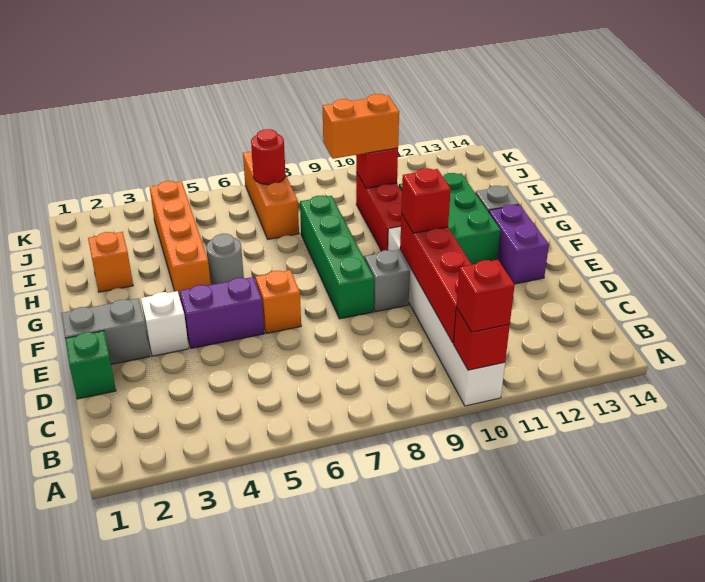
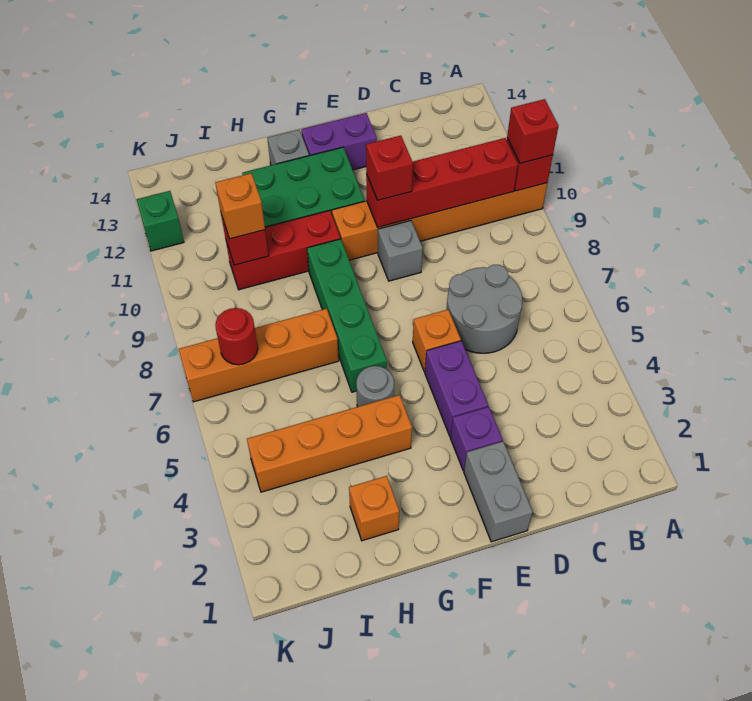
white 1x6 brick [388,226,505,406] -> orange 1x6 brick [332,183,547,260]
none -> grey 2x2 round brick [446,265,522,353]
green 1x1 brick [65,331,116,399] -> green 1x1 brick moved to [137,191,184,251]
white 1x1 brick [141,291,189,356] -> purple 1x1 brick [450,407,503,471]
green 1x4 brick [300,195,374,319] -> green 1x4 brick turned to [307,239,387,392]
orange 1x3 brick [243,151,299,239] -> orange 1x4 brick [179,309,339,402]
orange 1x2 brick [323,94,399,159] -> orange 1x1 brick [215,173,265,239]

